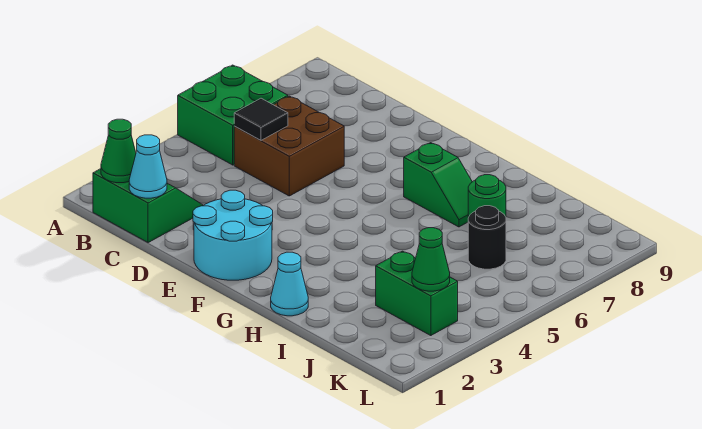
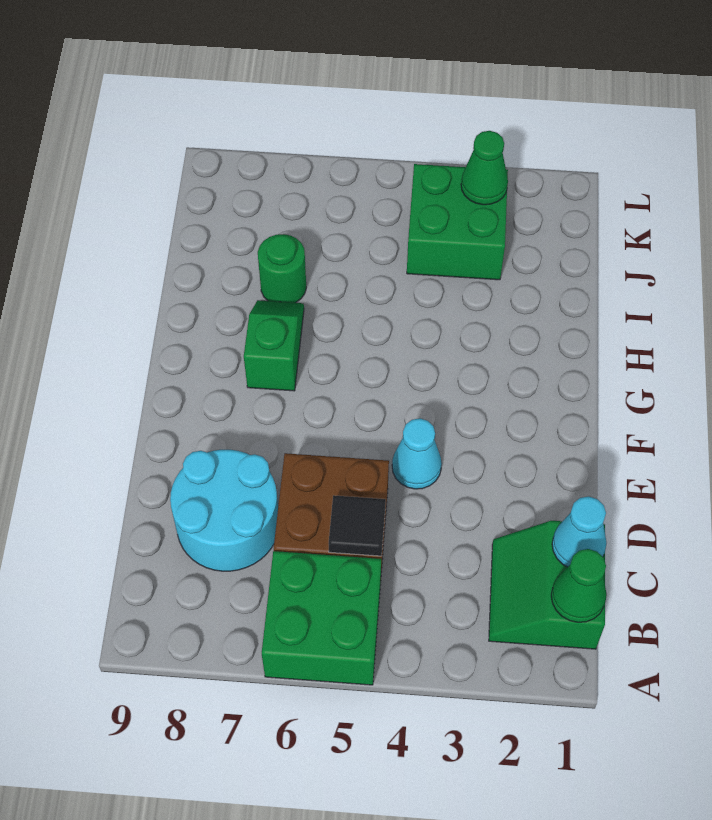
cyan 2x2 round brick [193,190,273,280] -> cyan 2x2 round brick moved to [170,450,278,571]
cyan 1x1 cone [271,252,308,316] -> cyan 1x1 cone moved to [392,418,442,489]
green 1x2 brick [376,251,458,336] -> green 2x2 brick [407,164,508,280]
black 1x1 round brick [468,206,506,269] -> none

